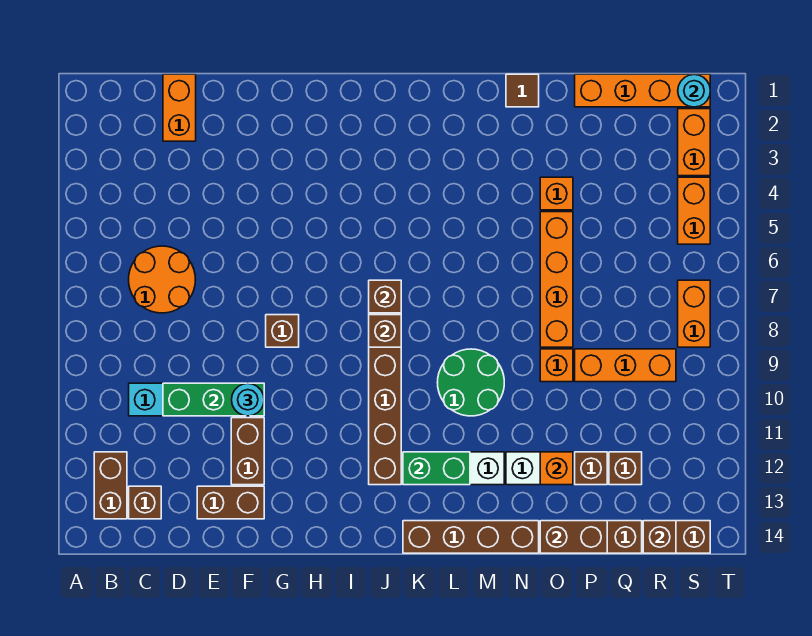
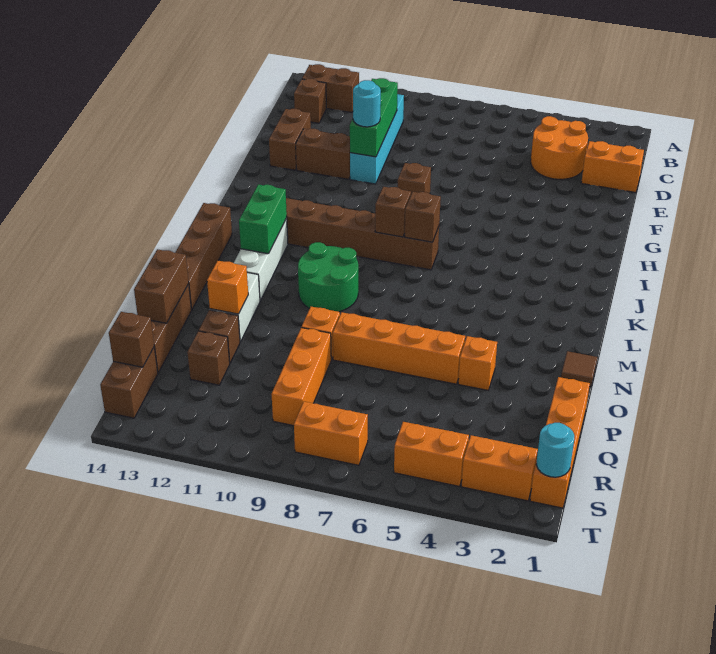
orange 2x2 round brick [129,246,196,313] -> orange 2x2 round brick moved to [531,116,588,179]

